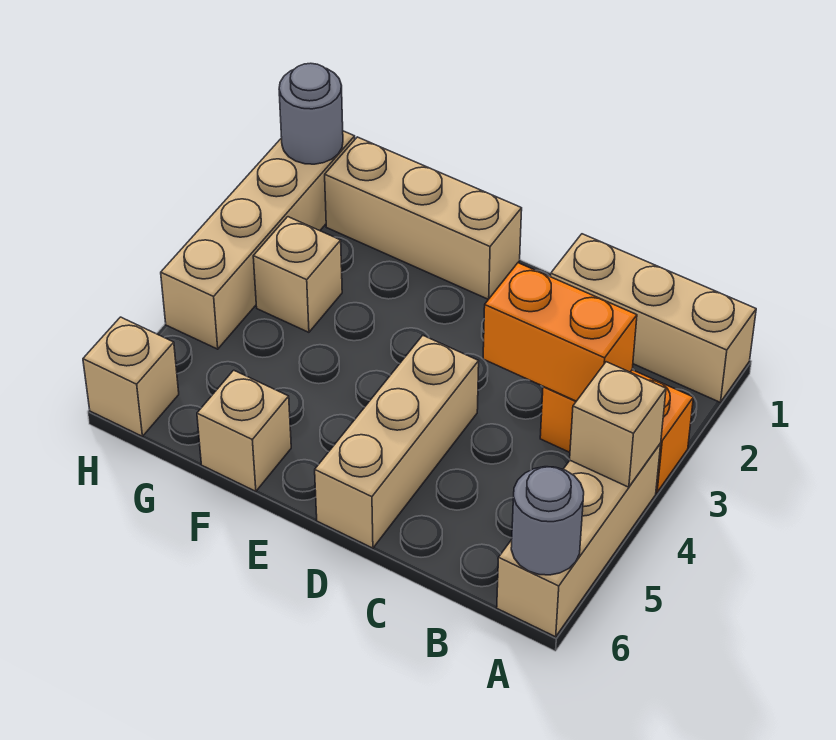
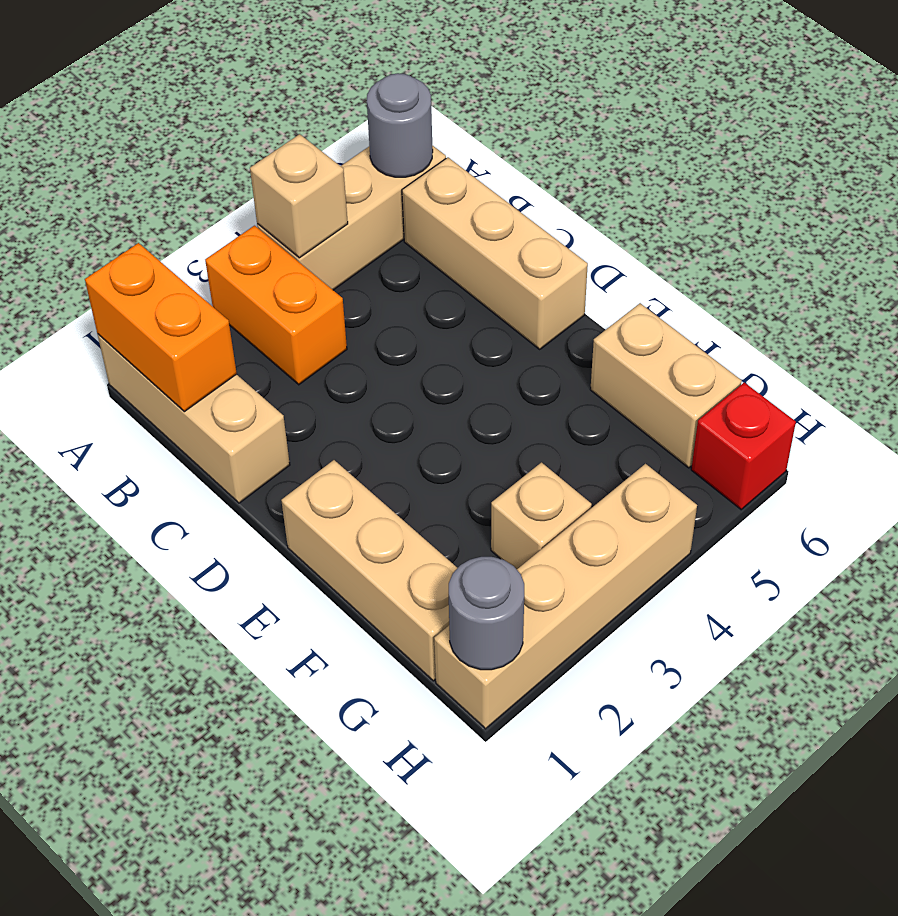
orange 1x2 brick [483,263,637,401] -> orange 1x2 brick moved to [85,243,237,412]
tan 1x3 brick [315,335,479,548] -> tan 1x3 brick turned to [402,157,588,349]
tan 1x1 brick [197,370,291,491] -> tan 1x2 brick [590,303,742,468]
tan 1x1 brick [83,317,179,436] -> red 1x1 brick [691,382,796,510]

